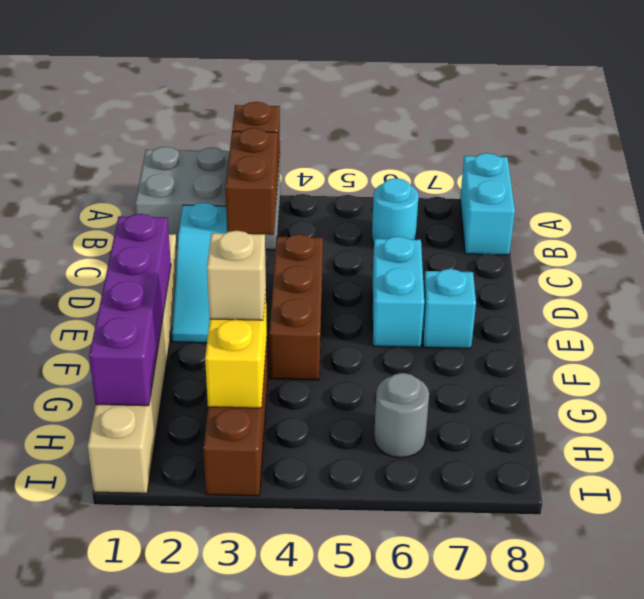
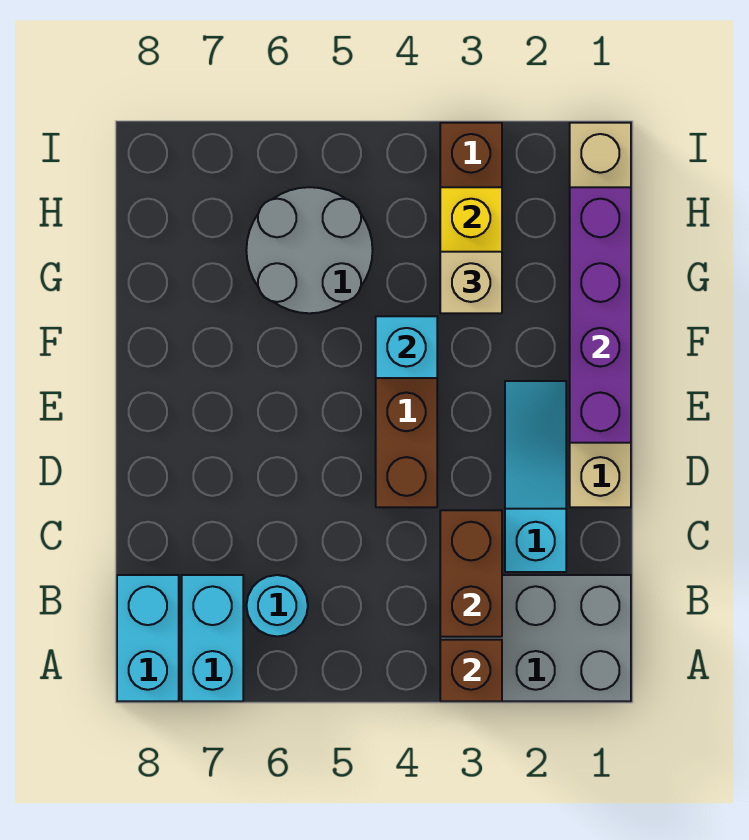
cyan 1x2 brick [372,236,424,347] -> cyan 1x2 brick moved to [182,575,243,701]
cyan 1x1 brick [422,269,476,348] -> cyan 1x1 brick moved to [376,316,437,378]
grey 1x1 round brick [374,373,429,458] -> grey 2x2 round brick [246,187,373,313]

